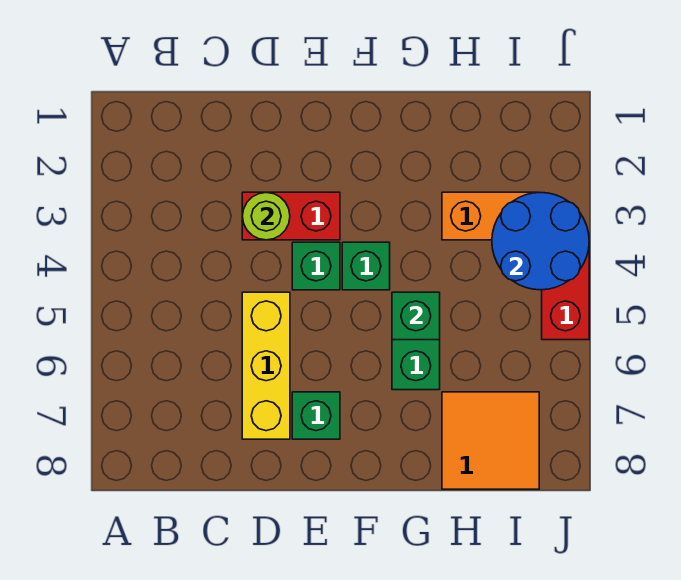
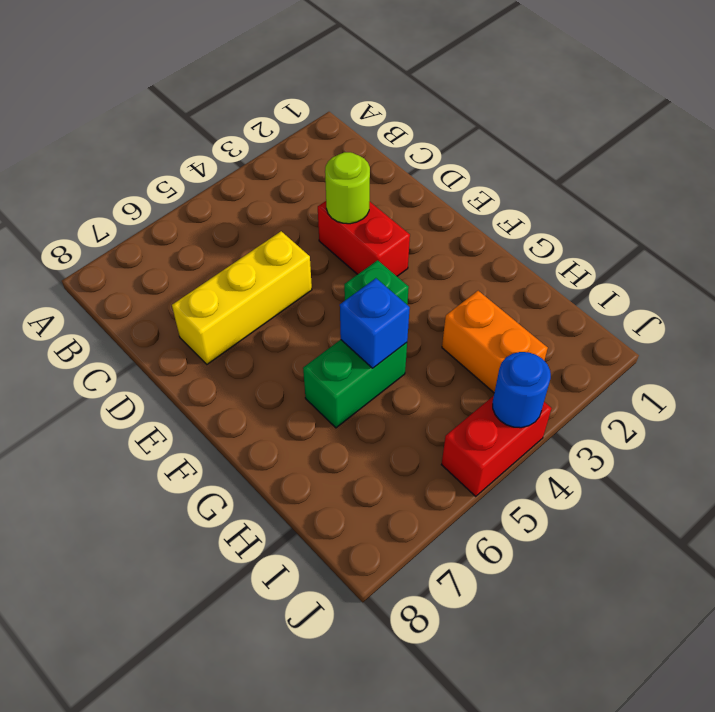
green 1x1 brick [292,242,340,290] -> none
green 1x1 brick [292,392,340,439] -> none
green 1x1 brick [392,292,440,340] -> blue 1x1 brick [340,278,410,368]
orange 2x2 tile [442,392,539,489] -> none
blue 2x2 round brick [492,193,589,290] -> blue 1x1 round brick [493,352,551,428]

